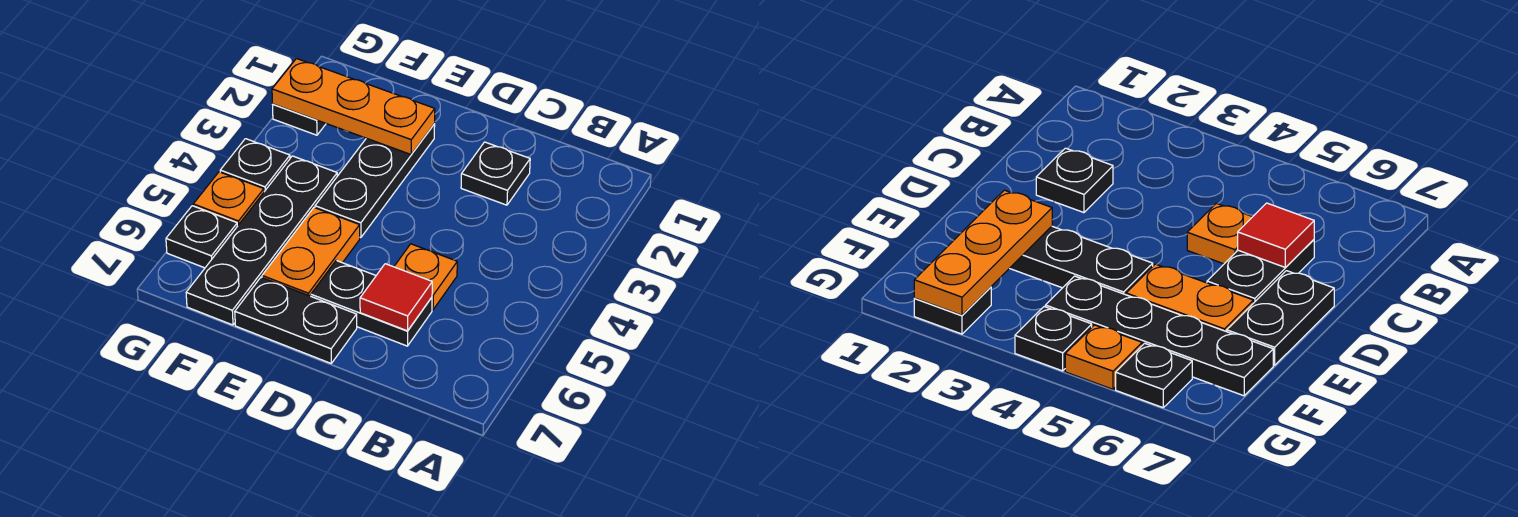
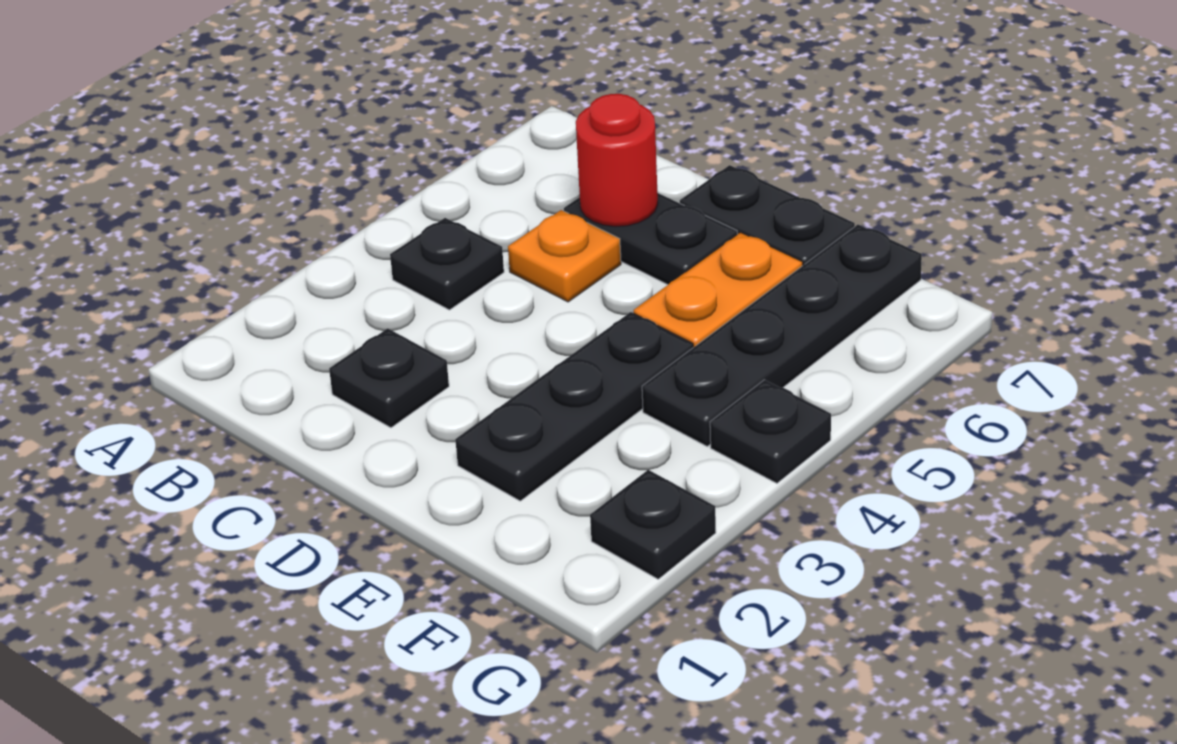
red 1x1 tile [360,264,432,331] -> red 1x1 round brick [576,94,658,227]
orange 1x3 plate [272,59,435,154] -> none
orange 1x1 plate [193,172,264,226] -> none
black 1x1 plate [166,206,237,268] -> black 1x1 plate moved to [390,218,504,310]

